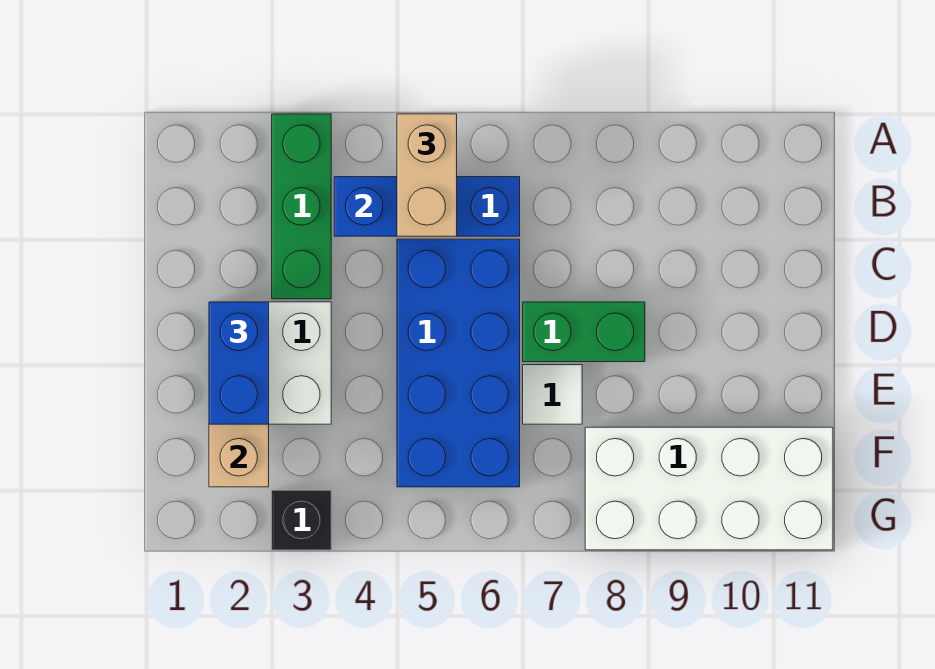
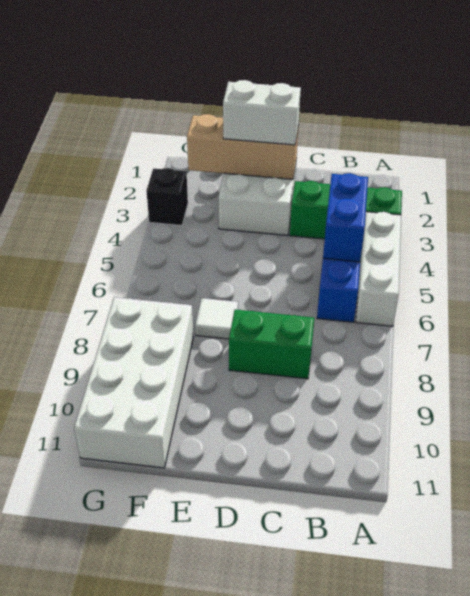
none -> white 1x3 brick [356,212,401,326]
tan 1x2 brick [397,114,457,236] -> none
blue 2x4 brick [397,239,520,487] -> none
blue 1x2 brick [209,302,269,424] -> white 1x2 brick [223,80,301,145]
green 1x2 brick [523,302,645,362] -> green 1x2 brick turned to [229,310,314,379]

